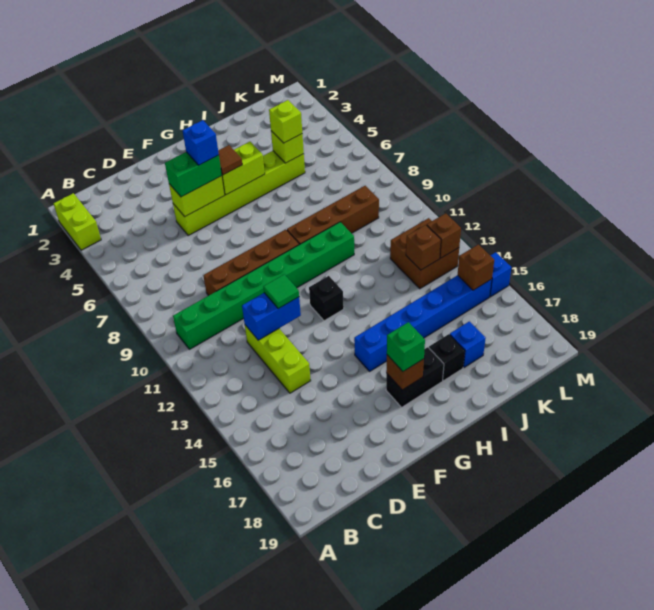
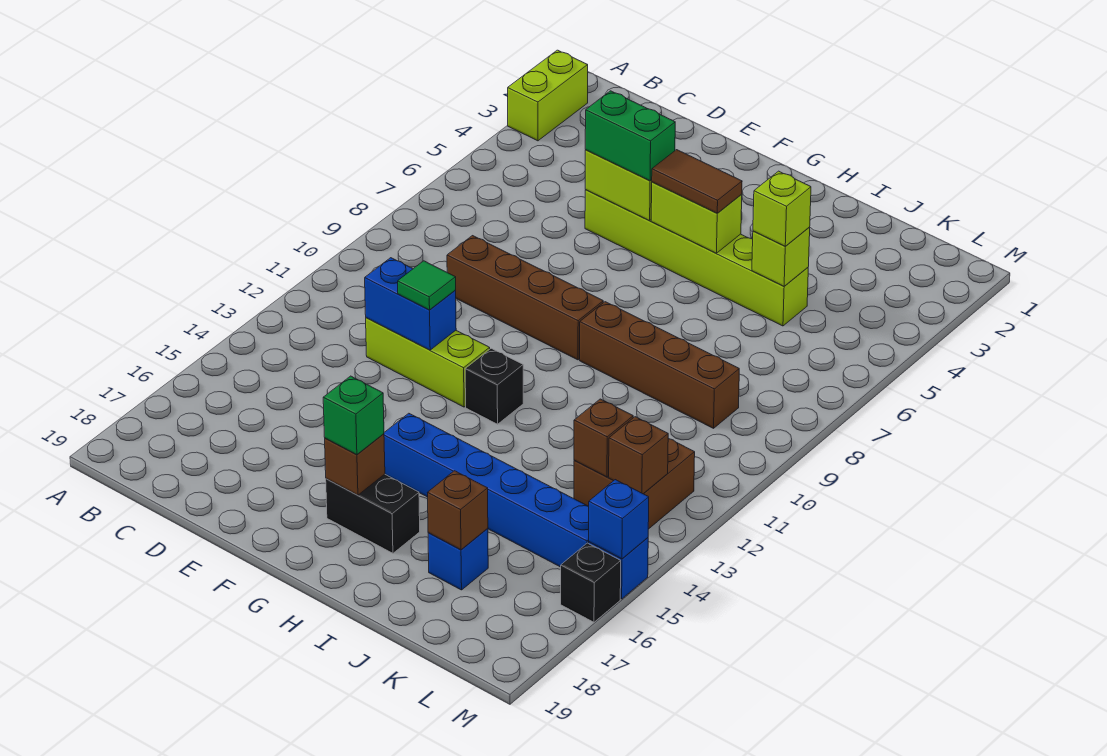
green 1x8 brick [173,222,354,349] -> none
lime 1x3 brick [245,325,311,393] -> lime 1x3 brick turned to [366,318,490,407]
blue 1x1 brick [183,120,219,165] -> blue 1x1 brick moved to [588,480,649,559]
brown 1x1 tile [218,145,242,175] -> brown 1x2 tile [652,150,742,213]
black 1x1 brick [429,334,465,381] -> black 1x1 brick moved to [561,543,621,622]
brown 1x1 brick [458,244,494,290] -> brown 1x1 brick moved to [427,471,488,550]

